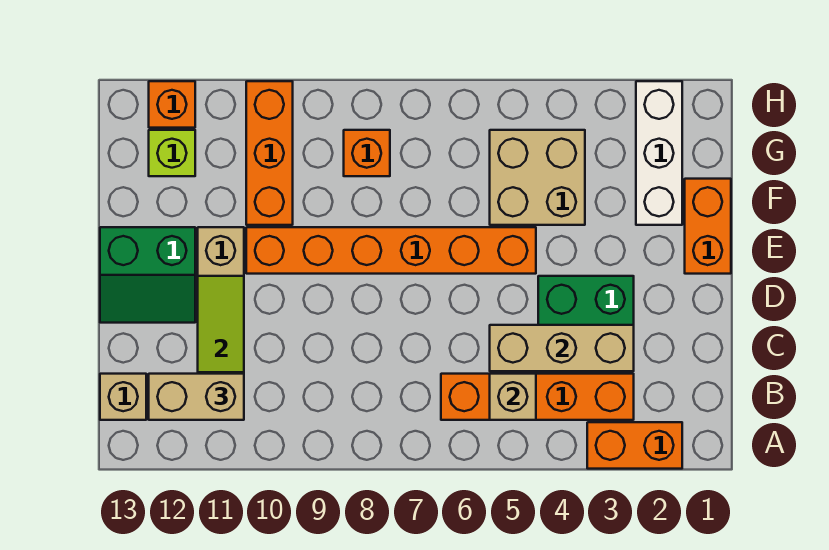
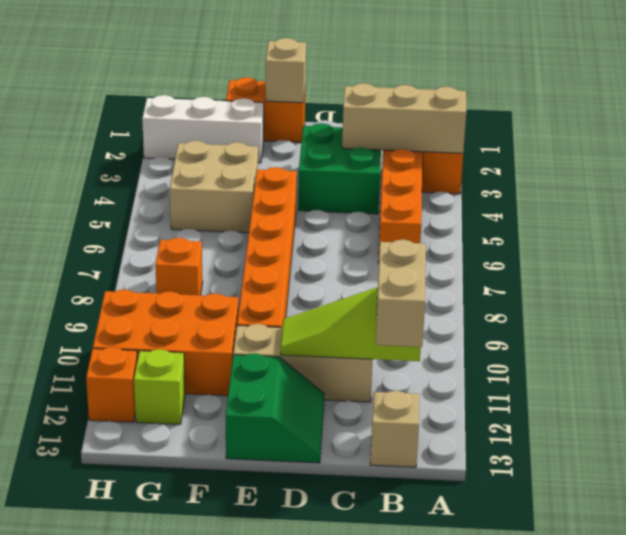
tan 1x1 brick [490,374,536,420] -> tan 1x1 brick moved to [266,38,306,103]
tan 1x3 brick [490,325,634,371] -> tan 1x3 brick turned to [342,83,466,153]
orange 1x3 brick [246,81,293,225] -> orange 2x3 brick [93,289,239,396]

